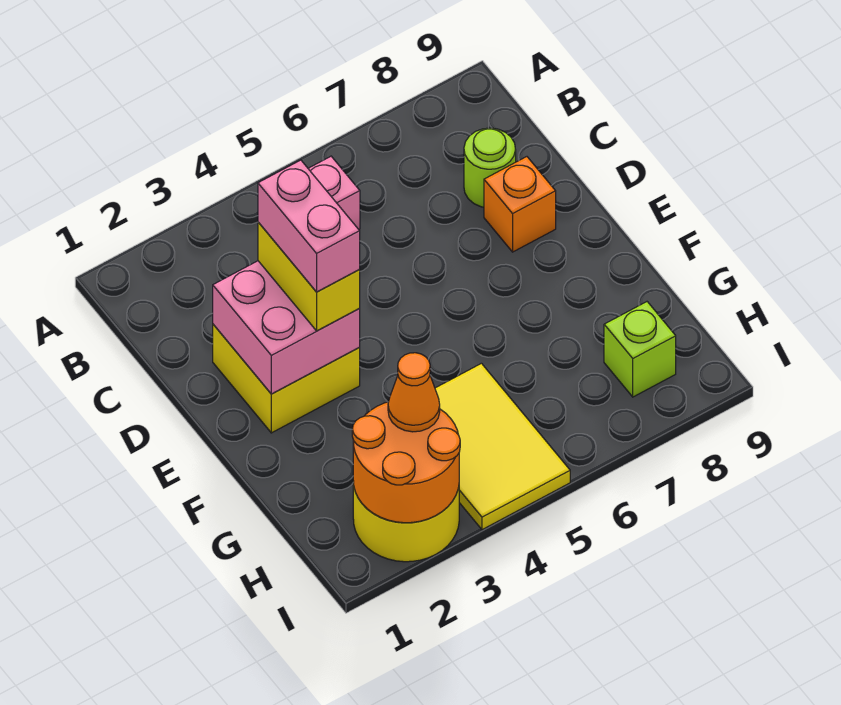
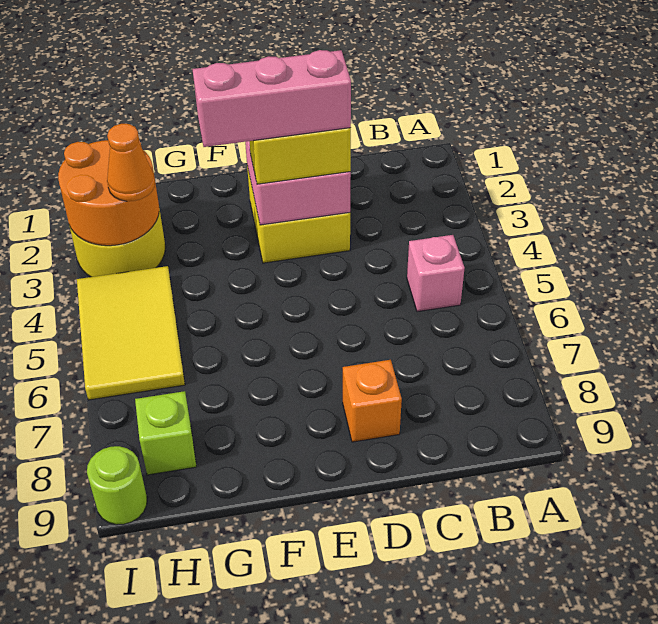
lime 1x1 round brick [464,128,516,207] -> lime 1x1 round brick moved to [87,446,147,525]
pink 1x2 brick [258,160,360,292] -> pink 1x3 brick [192,50,351,147]
yellow 2x3 tile [435,363,570,530] -> yellow 2x3 tile turned to [77,266,185,400]

